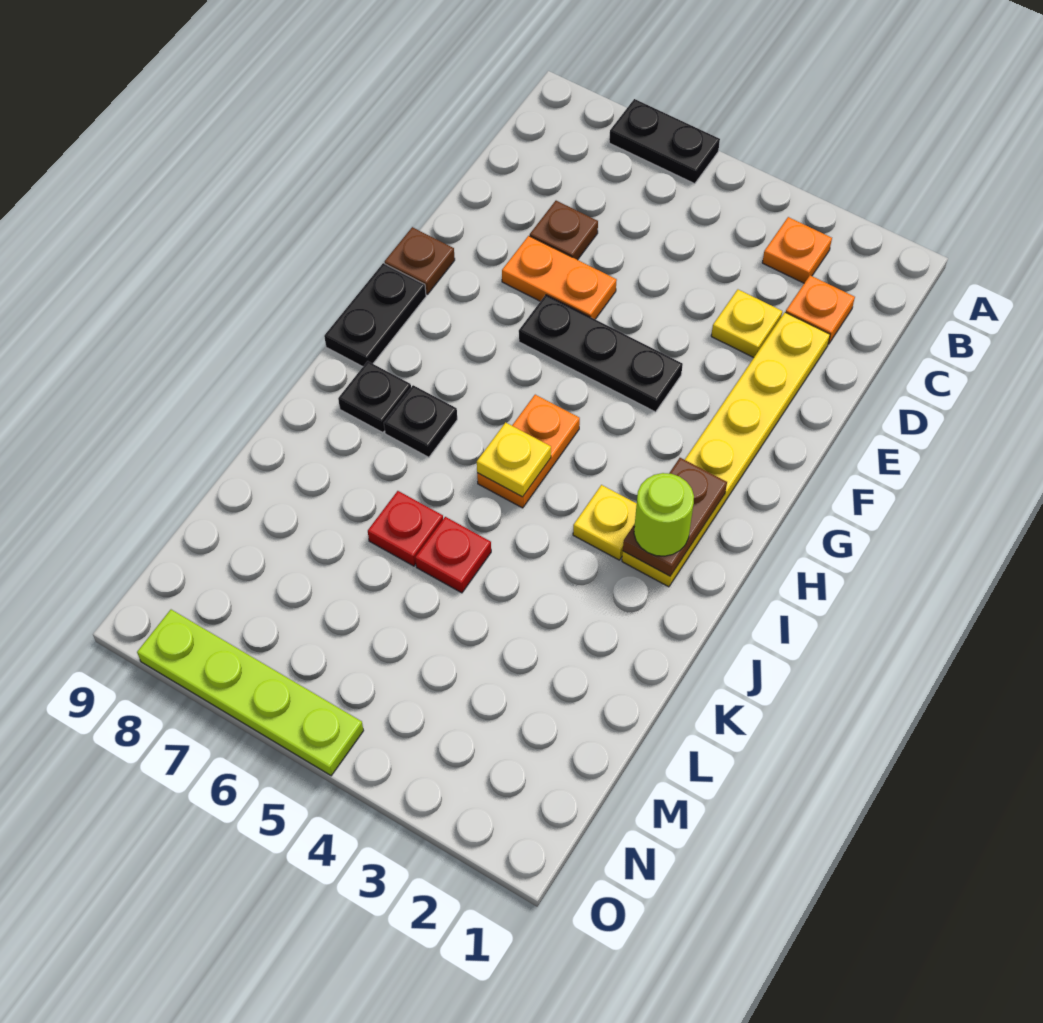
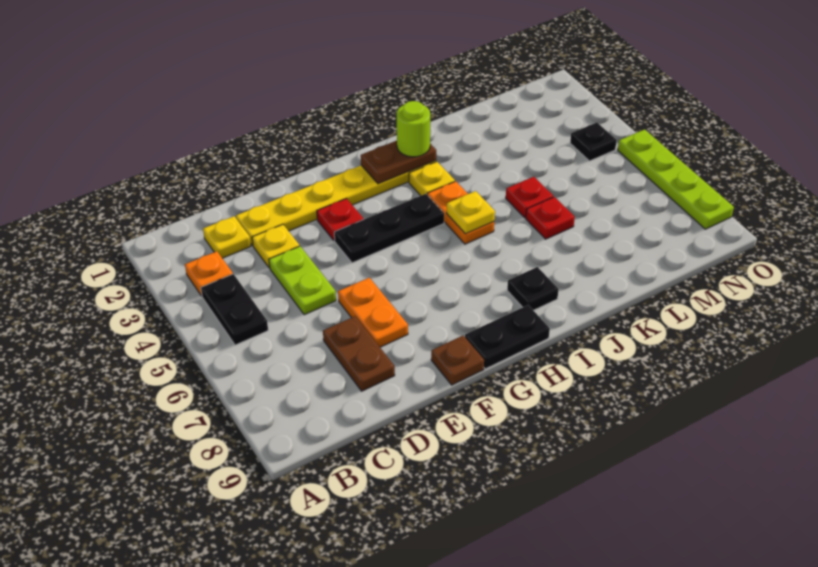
black 1x2 plate [609,99,720,184] -> black 1x2 plate moved to [201,274,268,345]
orange 1x1 plate [786,275,855,344] -> yellow 1x1 plate [203,216,251,258]
none -> lime 1x2 plate [269,246,336,315]
brown 1x1 plate [530,201,598,260] -> brown 1x2 plate [323,316,395,391]
none -> red 1x1 plate [317,199,364,241]
black 1x3 plate [519,295,683,412] -> black 1x3 plate turned to [334,194,444,263]
orange 1x2 plate [477,395,580,508] -> orange 1x2 plate turned to [427,181,494,244]
black 1x1 plate [384,385,457,457] -> black 1x1 plate moved to [570,123,617,161]

